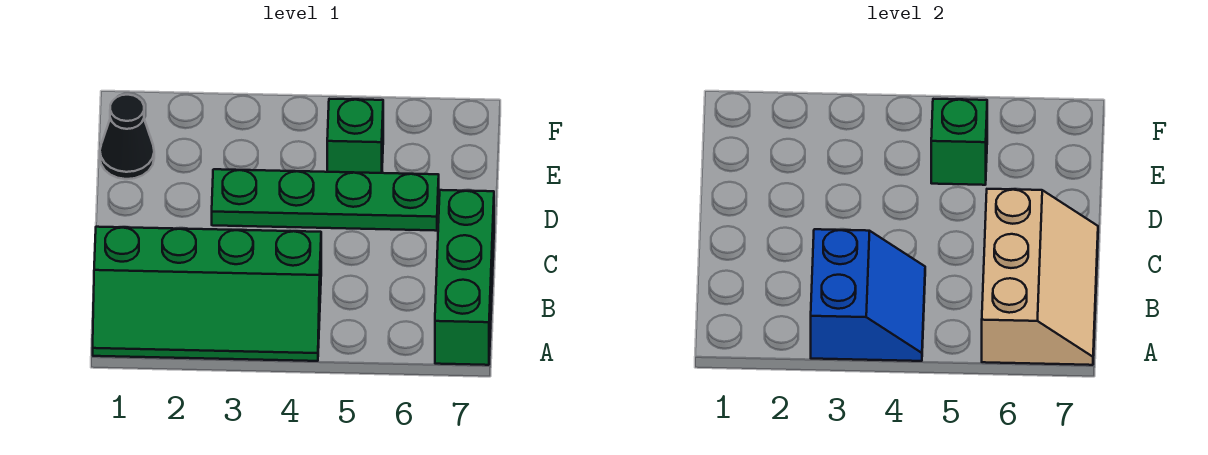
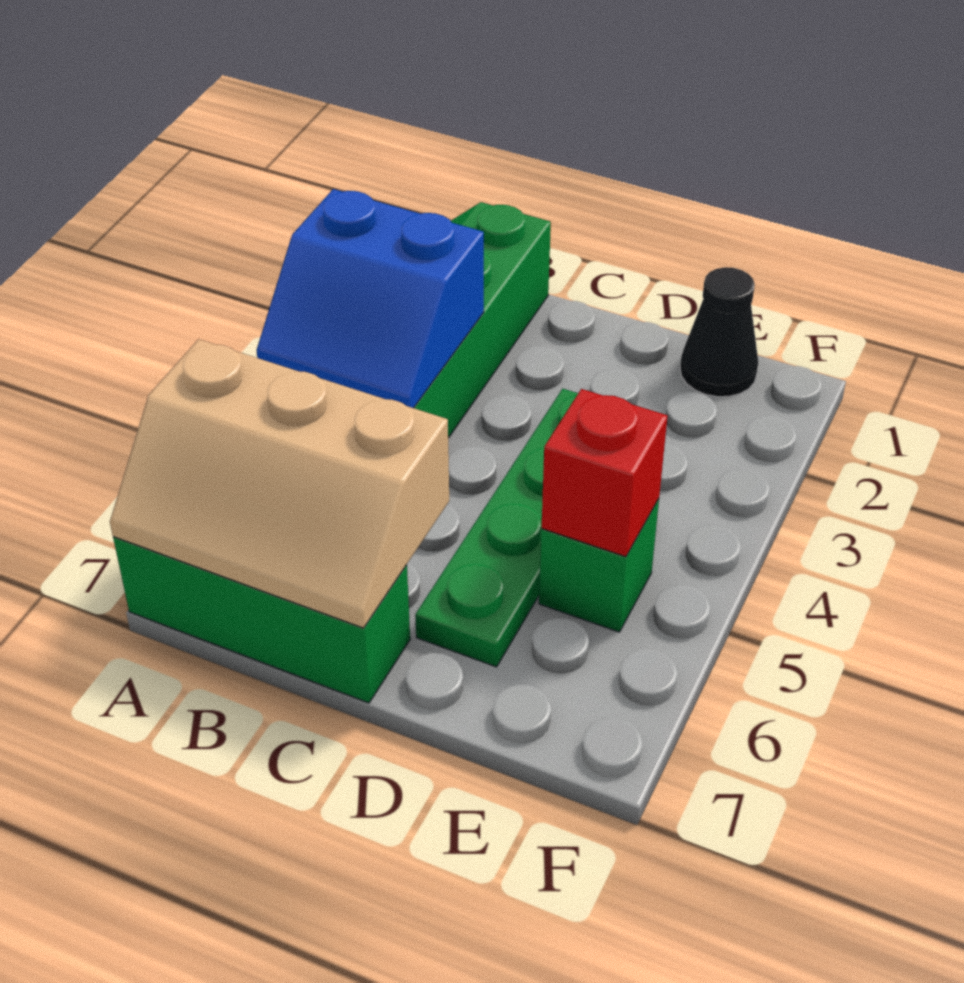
green 1x1 brick [931,99,987,185] -> red 1x1 brick [542,389,667,557]

